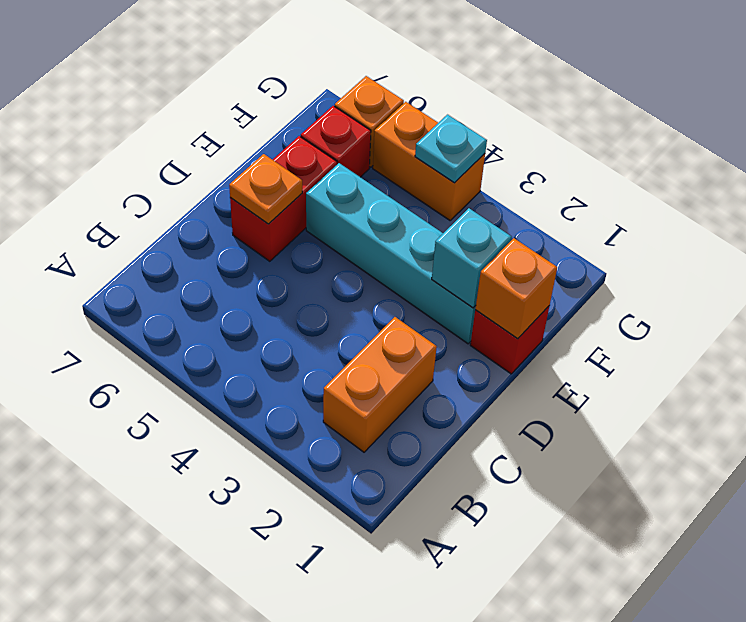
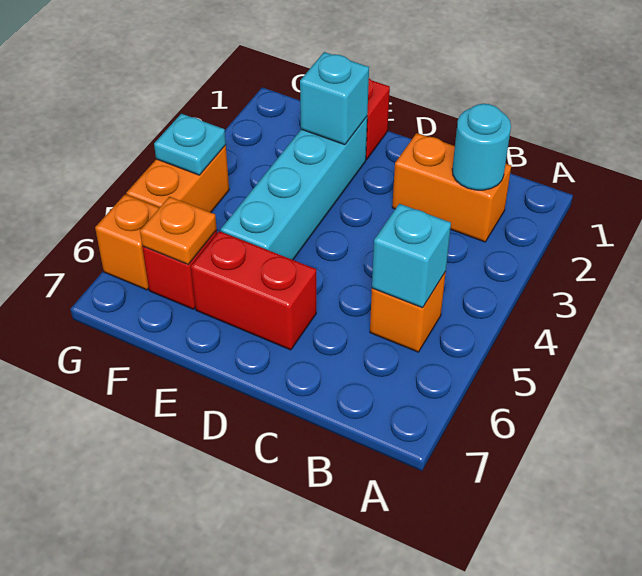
none -> cyan 1x1 round brick [452,104,511,190]
none -> cyan 1x1 brick [372,204,451,308]
orange 1x1 plate [229,154,302,224] -> orange 1x1 plate moved to [140,197,217,264]
orange 1x1 brick [475,238,557,339] -> orange 1x1 brick moved to [370,272,446,352]

